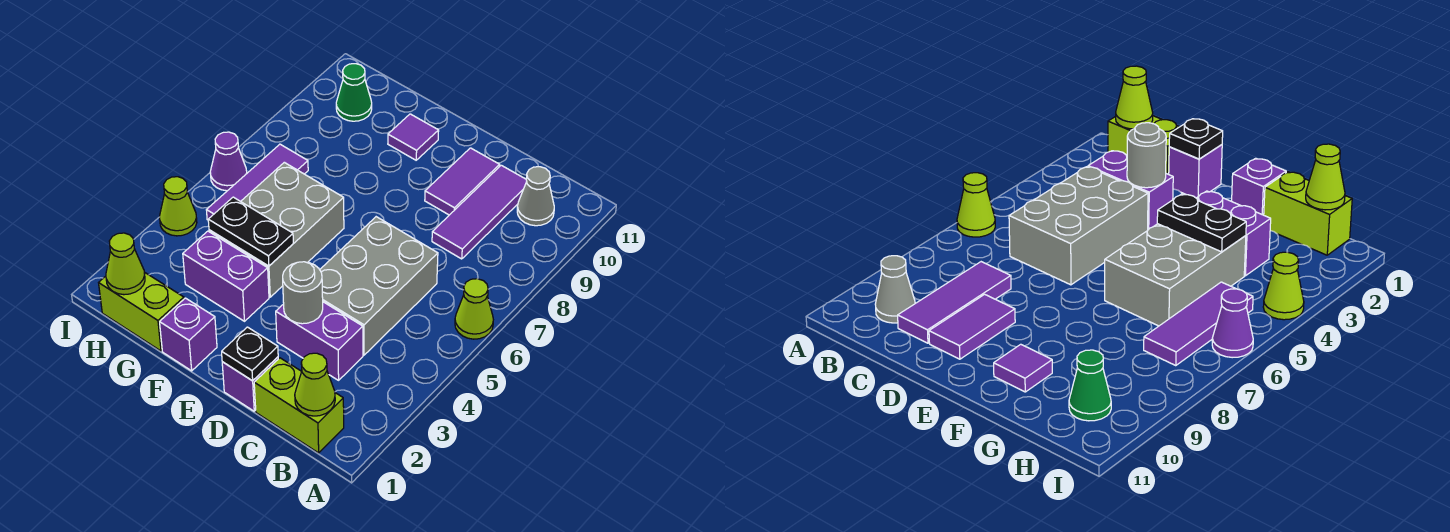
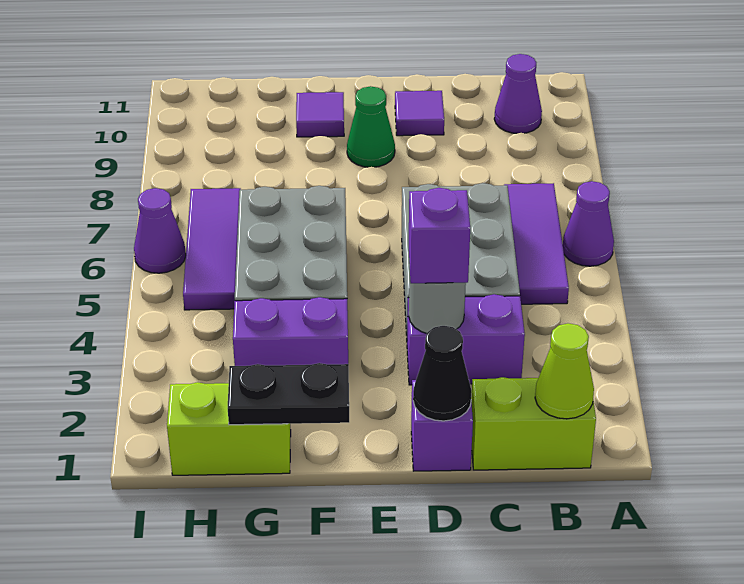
lime 1x1 cone [455,279,493,339] -> purple 1x1 cone [563,181,614,266]
grey 1x1 cone [517,167,554,226] -> purple 1x1 cone [494,54,542,133]
purple 1x3 tile [432,165,527,259] -> purple 1x3 tile moved to [505,183,569,304]
black 1x1 plate [222,327,278,381] -> black 1x1 cone [413,326,472,421]
purple 1x2 tile [425,148,500,215] -> purple 1x1 tile [395,91,444,136]
purple 1x1 brick [160,298,217,371] -> purple 1x1 brick moved to [409,188,470,283]
black 1x2 plate [208,197,293,266] -> black 1x2 plate moved to [228,363,349,425]
lime 1x1 cone [106,233,145,295] -> none
green 1x1 cone [336,64,372,121] -> green 1x1 cone moved to [347,86,395,167]
lime 1x1 cone [160,177,197,236] -> none

